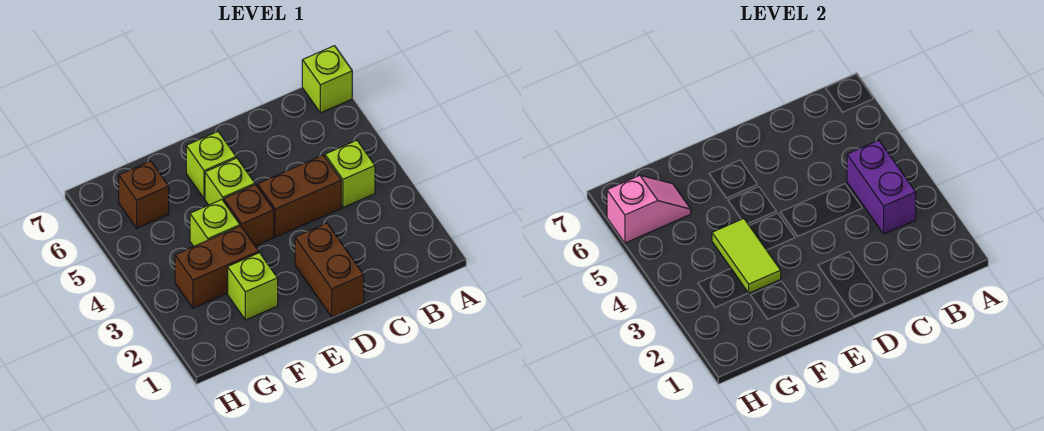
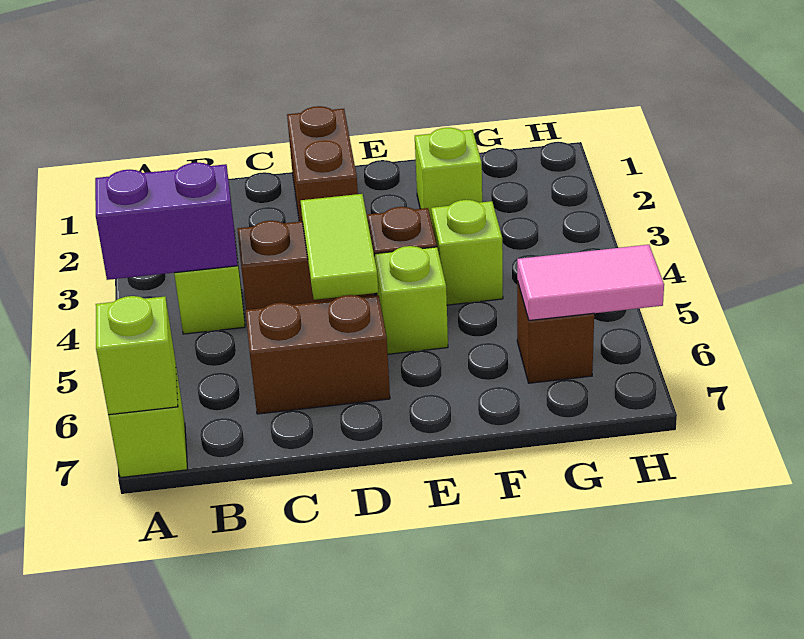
purple 1x2 brick [847,140,916,234] -> purple 1x2 brick turned to [95,162,238,280]
lime 1x1 brick [186,132,236,199] -> lime 1x1 brick moved to [96,296,178,415]
brown 1x2 brick [175,226,259,308] -> brown 1x2 brick moved to [246,295,390,414]
lime 1x2 tile [712,219,781,293] -> lime 1x2 tile moved to [301,194,378,300]
pink 1x2 slope [607,175,691,243] -> pink 1x2 tile [517,245,664,320]

